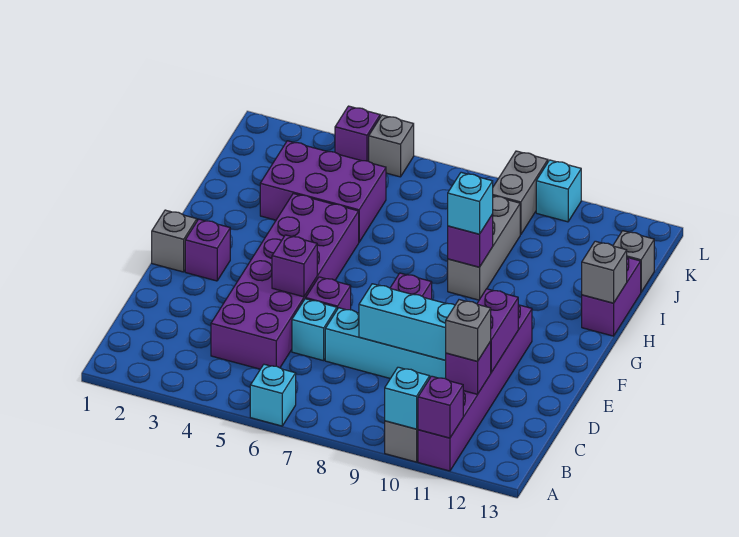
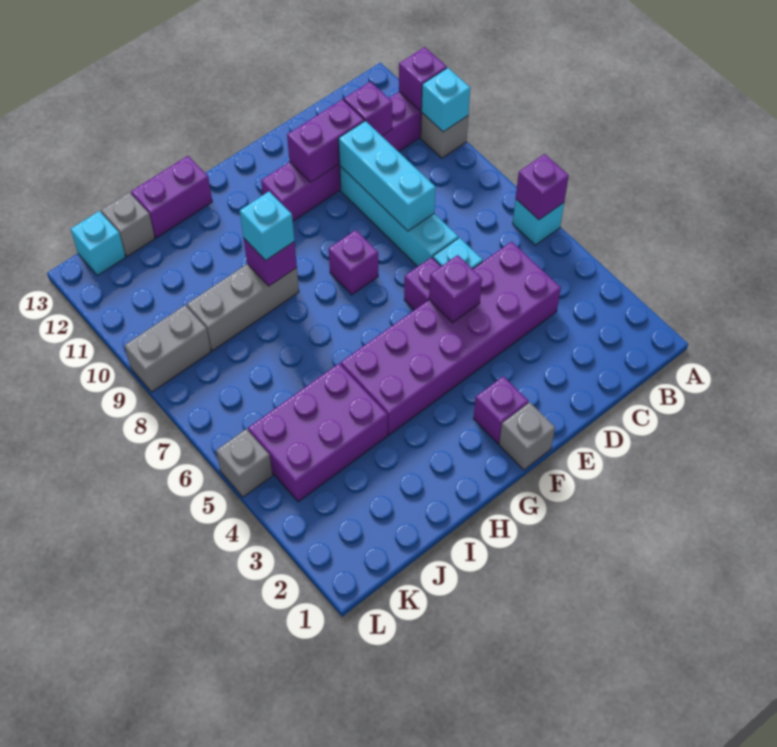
grey 1x1 brick [446,300,491,361] -> none
grey 1x1 brick [582,241,627,303] -> none
purple 2x3 brick [260,141,386,242] -> purple 2x3 brick turned to [248,363,388,502]
purple 1x1 brick [335,106,380,161] -> purple 1x1 brick moved to [516,154,569,220]
cyan 1x1 brick [536,160,581,222] -> cyan 1x1 brick moved to [71,211,126,275]

